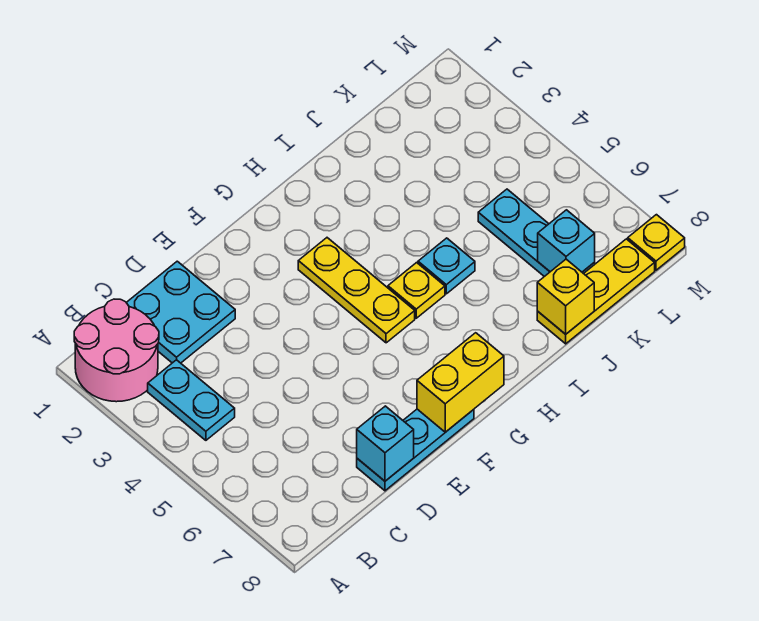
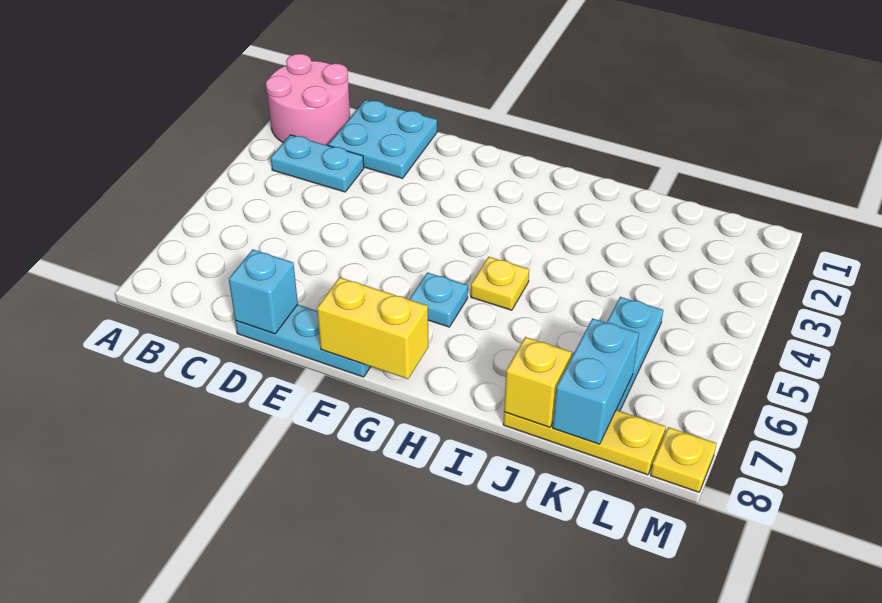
cyan 1x2 plate [148,360,235,440] -> cyan 1x2 plate turned to [271,135,364,192]
yellow 1x3 plate [298,238,415,343] -> none
cyan 1x1 plate [418,238,475,294] -> cyan 1x1 plate moved to [409,272,468,327]
cyan 1x1 brick [538,210,595,272] -> cyan 1x2 brick [553,318,639,444]

